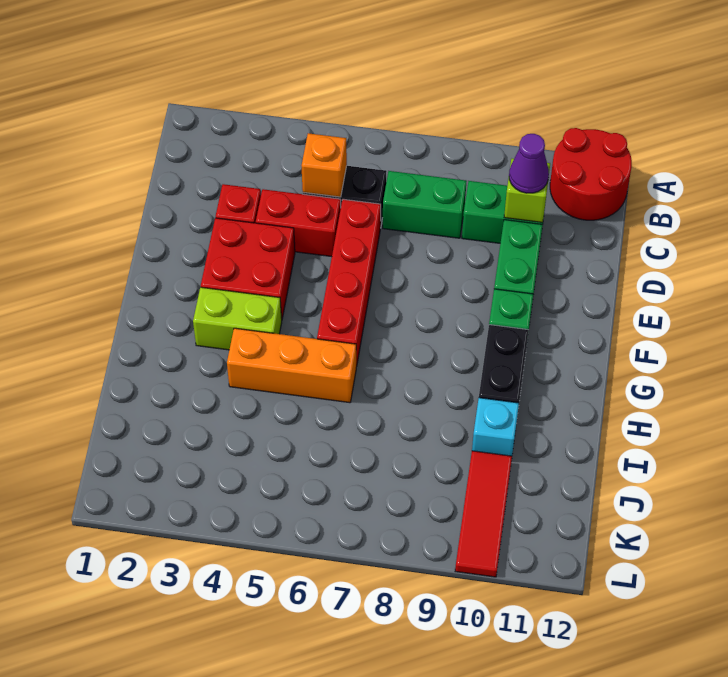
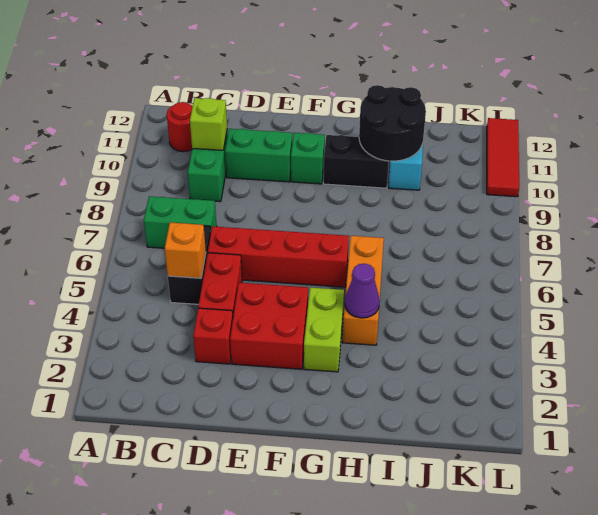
red 2x2 round brick [550,128,632,220] -> red 1x1 round brick [167,102,193,152]
green 1x2 brick [383,171,466,238] -> green 1x2 brick turned to [144,196,217,248]
purple 1x1 cone [509,134,549,193] -> purple 1x1 cone moved to [345,263,380,318]
none -> black 2x2 round brick [359,85,426,161]
red 1x3 tile [455,451,512,577] -> red 1x3 tile turned to [487,118,519,197]

